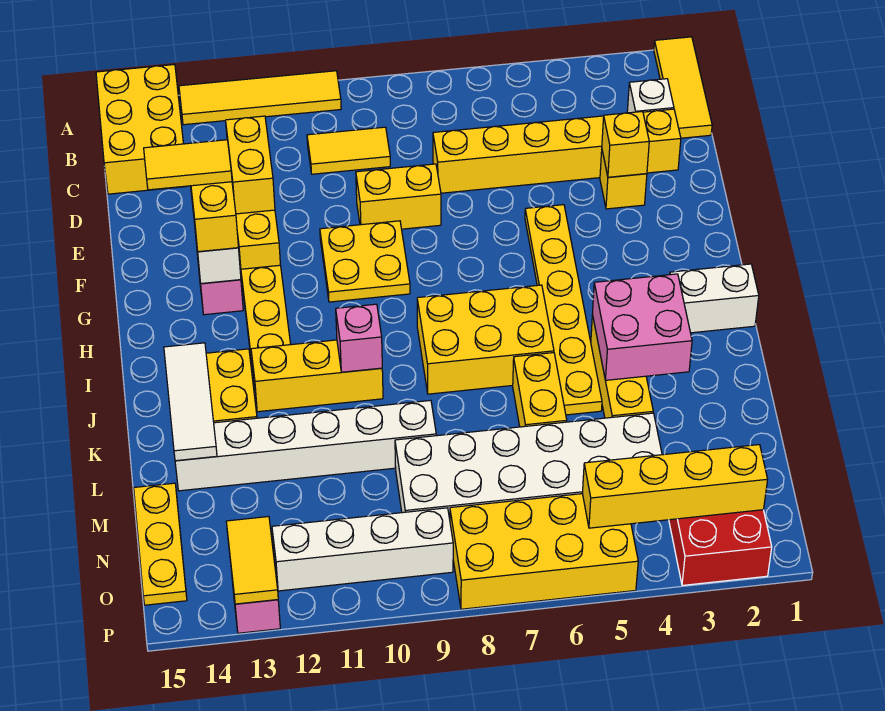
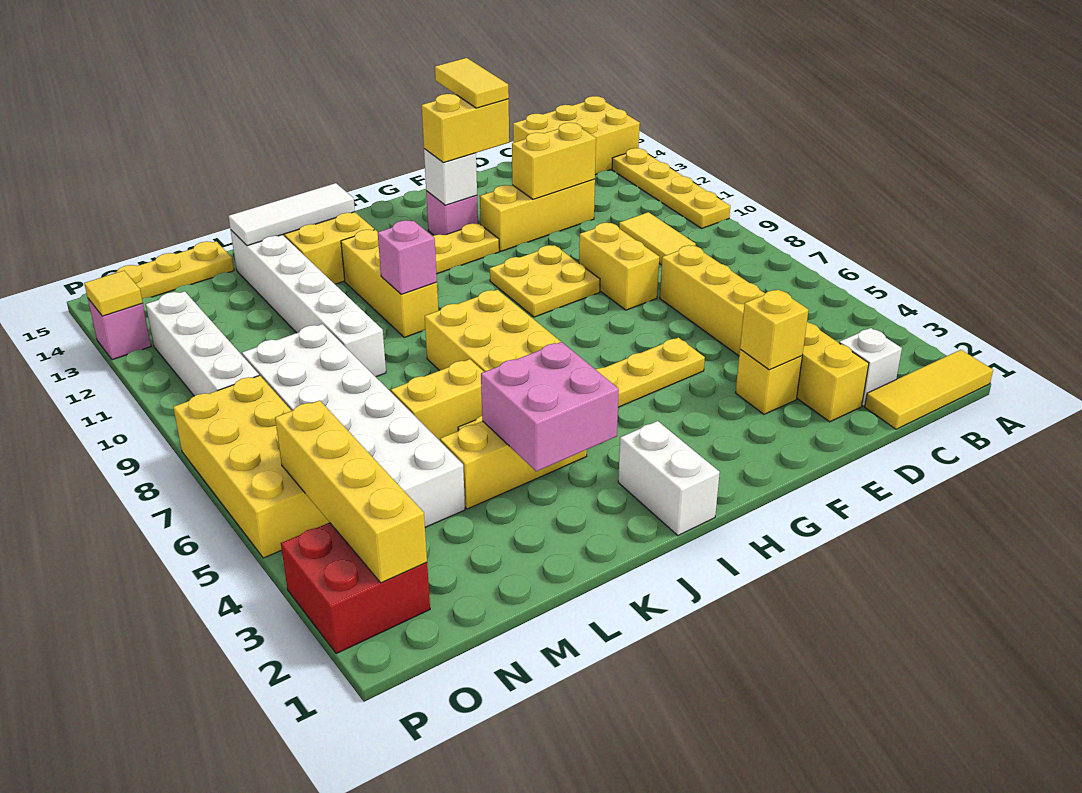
yellow 1x4 tile [179,71,341,125] -> yellow 1x4 plate [612,148,730,228]
yellow 1x2 tile [226,517,278,604] -> yellow 1x1 tile [84,271,143,316]

